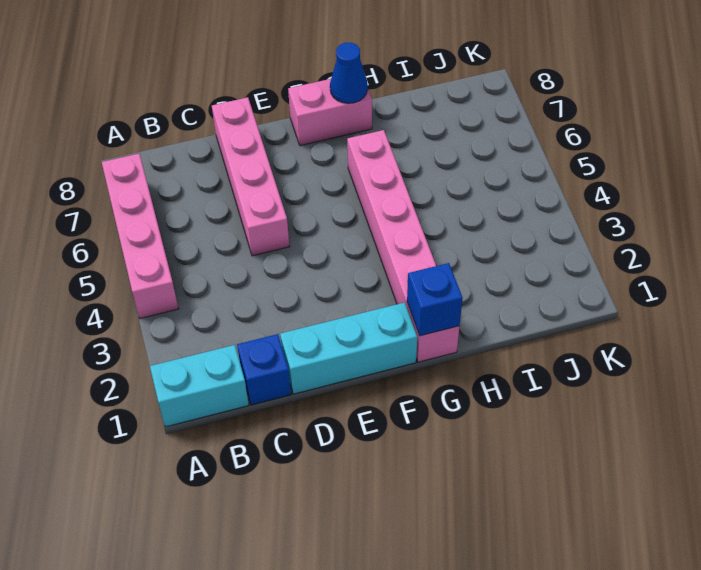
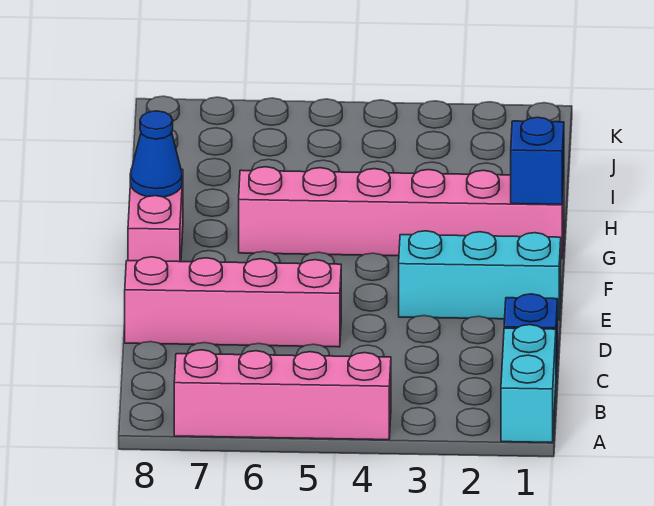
cyan 1x3 brick [280,302,417,394] -> cyan 1x3 brick turned to [399,231,561,320]

